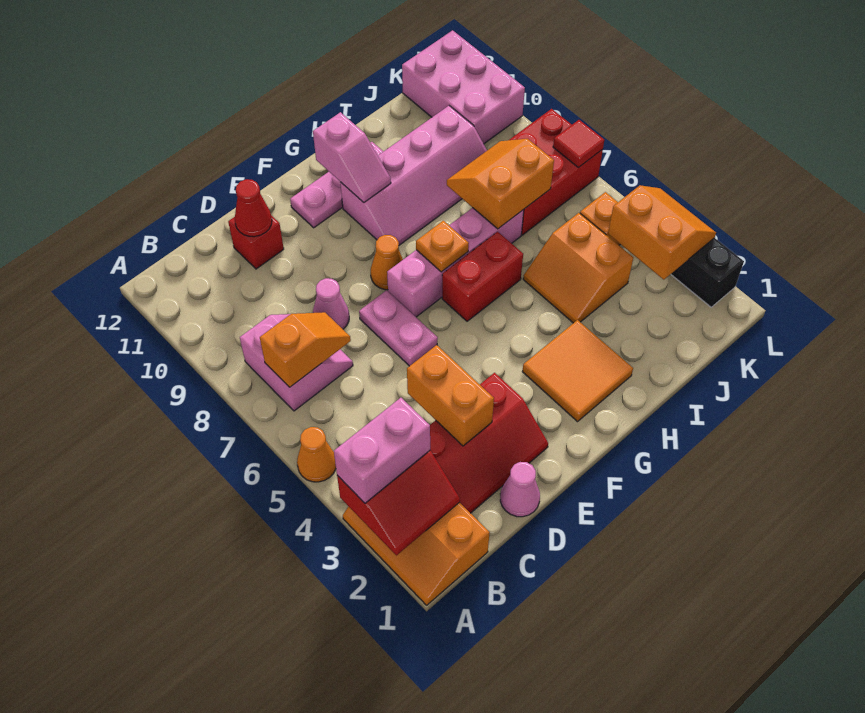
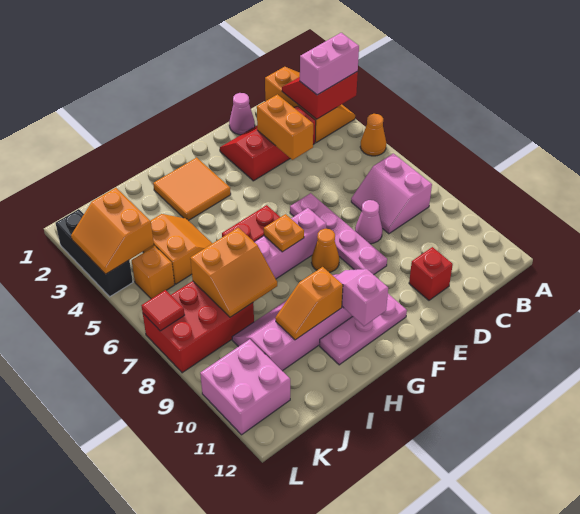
orange 1x2 slope [260,312,351,387] -> orange 1x2 slope moved to [275,267,343,340]
red 1x1 cone [235,179,272,237] -> none
pink 1x2 plate [359,290,438,366] -> pink 1x4 plate [290,193,387,275]
pink 2x3 brick [402,30,525,144] -> pink 2x2 brick [200,339,290,435]

